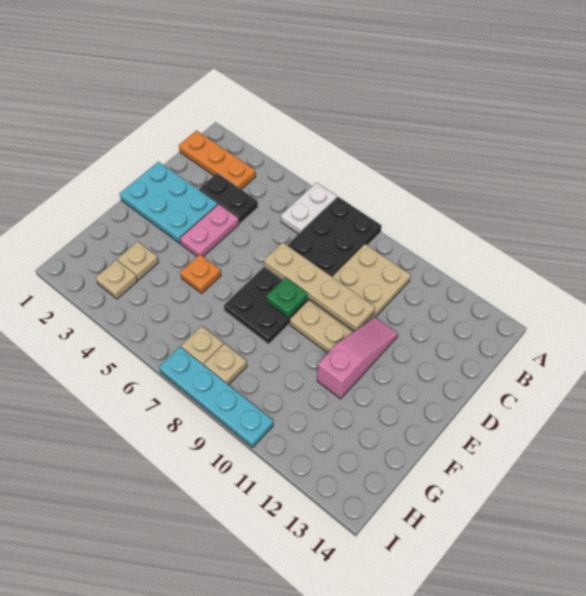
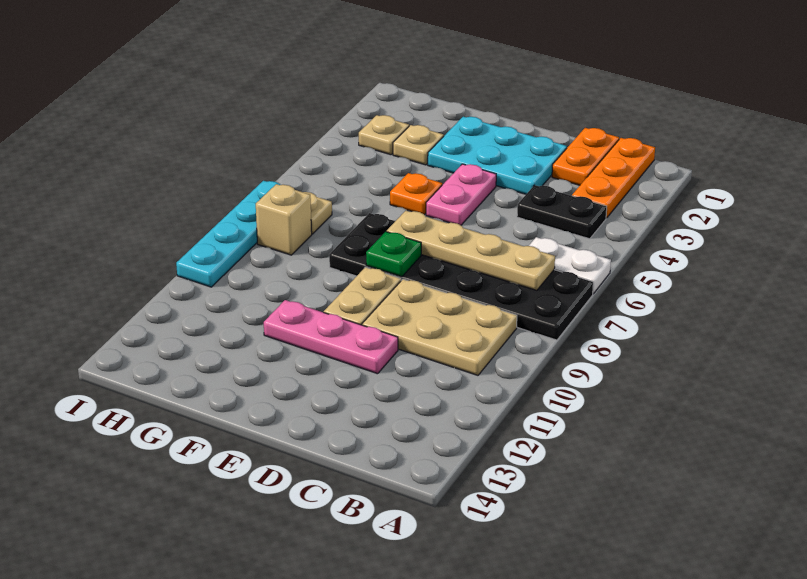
none -> orange 1x2 plate [552,128,619,185]
black 1x2 plate [199,173,258,223] -> black 1x2 plate turned to [517,185,607,239]
cyan 2x3 plate [120,162,218,243] -> cyan 2x3 plate turned to [428,117,567,194]
pink 1x2 plate [180,204,239,257] -> pink 1x2 plate turned to [426,164,496,225]
tan 1x4 plate [264,242,375,331] -> tan 1x4 plate turned to [387,211,555,291]
pink 1x3 slope [317,317,398,399] -> pink 1x3 plate [264,300,398,374]
tan 1x1 plate [204,344,247,385] -> tan 1x1 brick [256,184,312,255]

